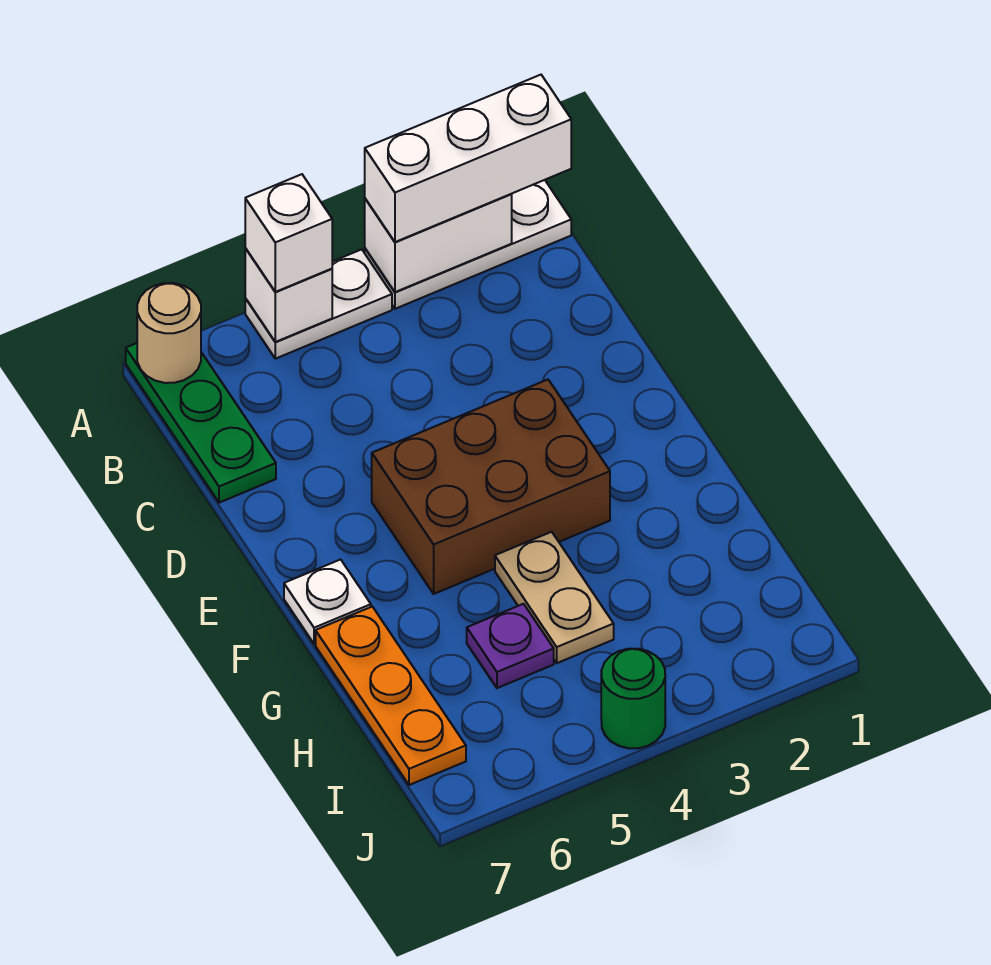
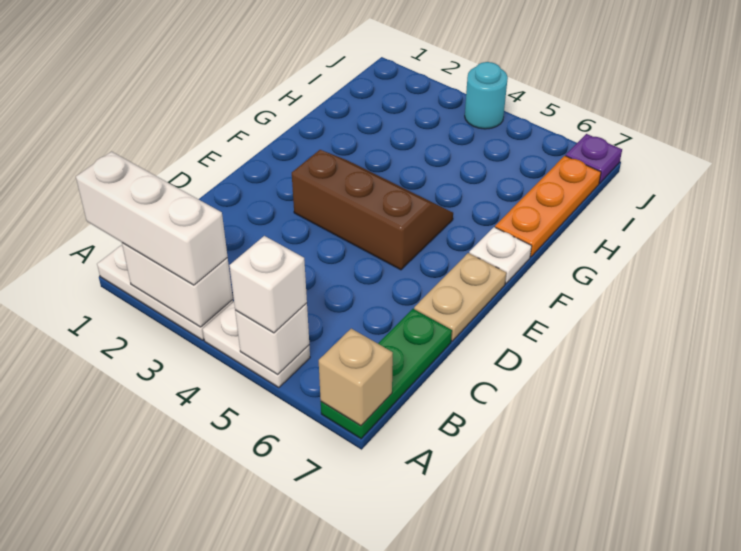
tan 1x1 round brick [137,283,201,383] -> tan 1x1 brick [319,329,393,426]
brown 2x3 brick [372,380,610,594] -> brown 2x3 slope [292,150,453,270]
tan 1x2 plate [495,532,614,663] -> tan 1x2 plate moved to [414,253,506,341]
purple 1x1 plate [467,604,554,688] -> purple 1x1 plate moved to [566,134,622,184]
green 1x1 round brick [601,649,665,748] -> cyan 1x1 round brick [465,62,508,129]

